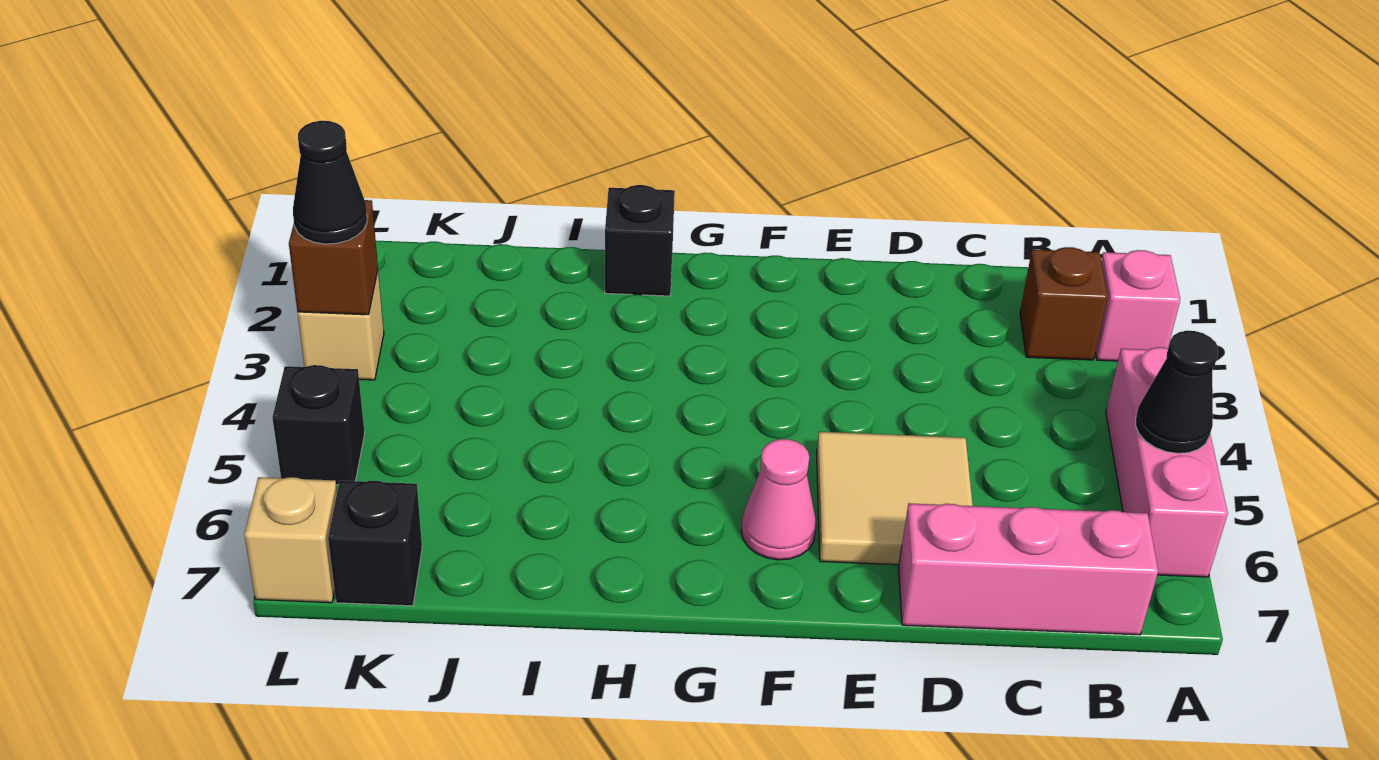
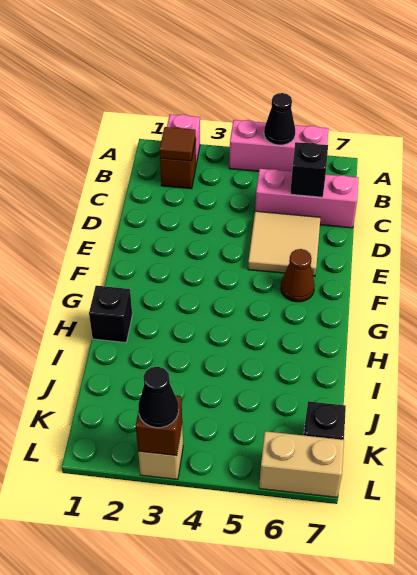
none -> brown 1x1 tile [160,127,196,161]
pink 1x3 brick [898,503,1158,635] -> pink 1x3 brick turned to [255,169,358,228]
pink 1x1 cone [741,439,816,560] -> brown 1x1 cone [281,249,315,302]
black 1x1 brick [272,365,365,485] -> black 1x1 brick moved to [290,142,328,197]
tan 1x1 brick [244,477,337,603] -> tan 1x2 brick [259,431,344,497]

